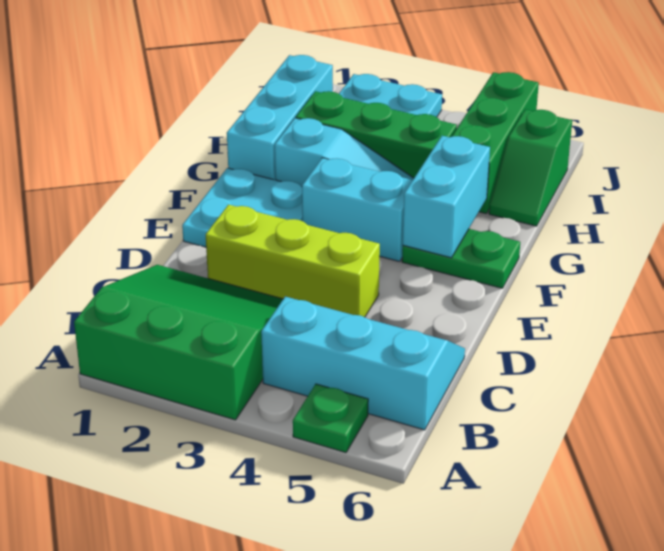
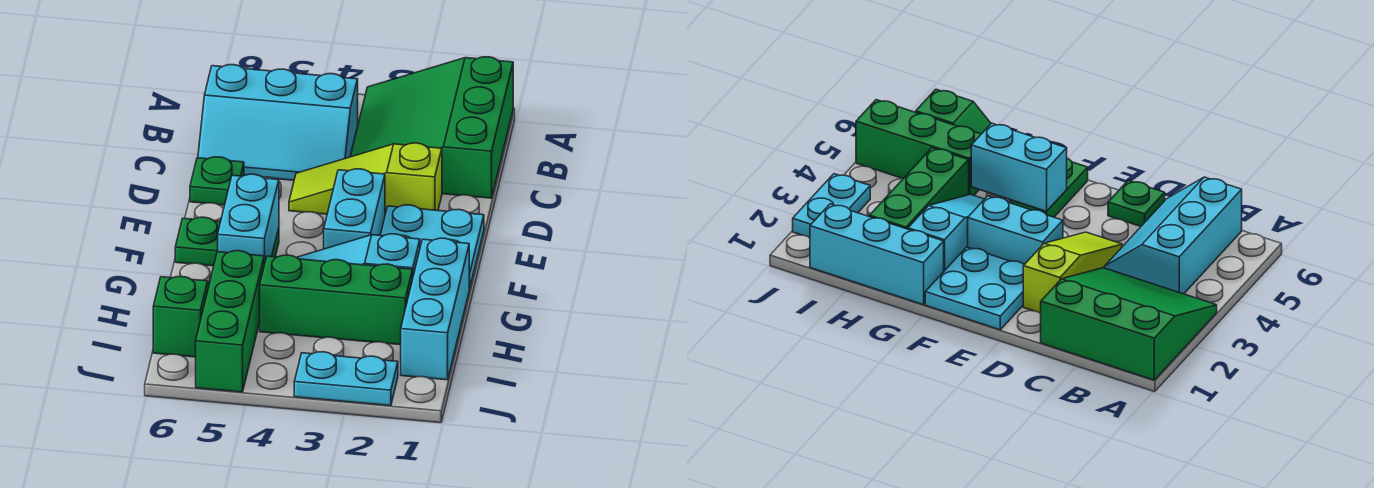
green 3x3 slope [74,265,283,420] -> green 3x3 slope turned to [350,57,513,198]
green 1x1 plate [293,384,368,453] -> green 1x1 plate moved to [190,157,244,205]
lime 1x3 brick [206,205,380,317] -> lime 1x3 slope [289,143,442,214]
cyan 1x2 brick [302,158,413,262] -> cyan 1x2 brick turned to [324,169,385,249]

